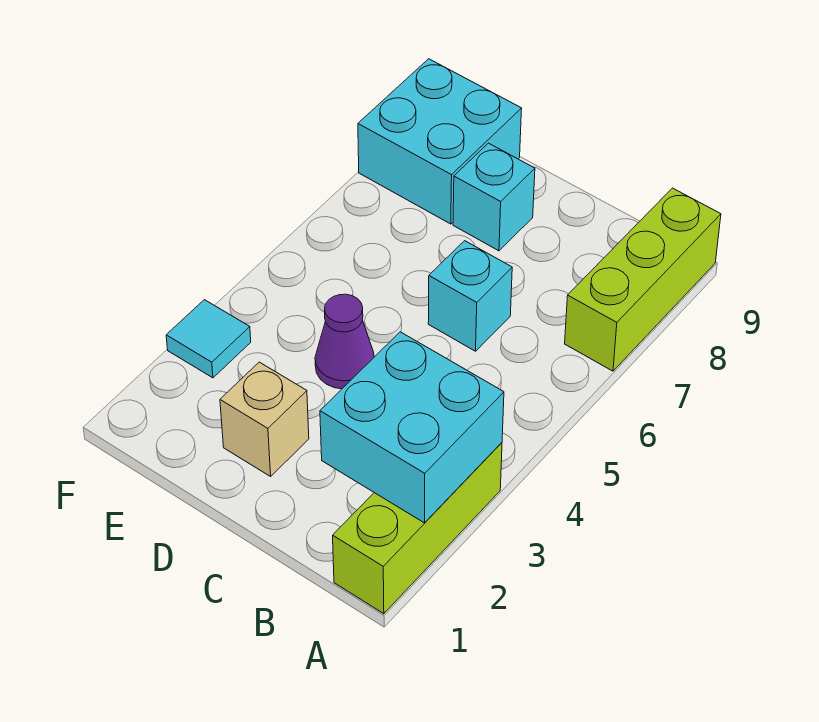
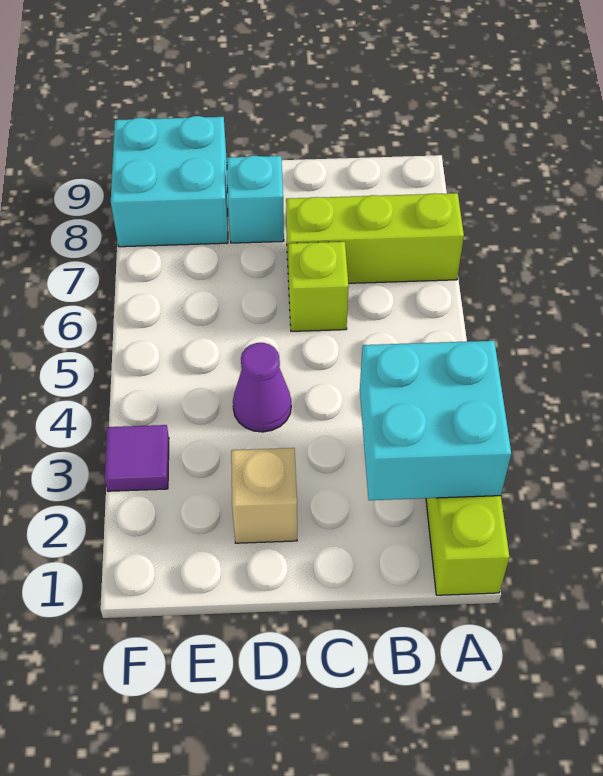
lime 1x3 brick [565,188,721,371] -> lime 1x3 brick turned to [286,193,464,283]
cyan 1x1 brick [428,241,512,351] -> lime 1x1 brick [288,242,349,331]
cyan 1x1 tile [166,300,251,378] -> purple 1x1 tile [105,425,169,491]

